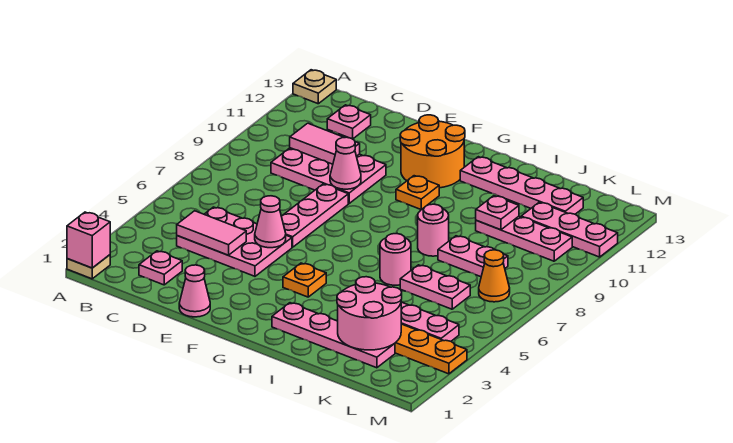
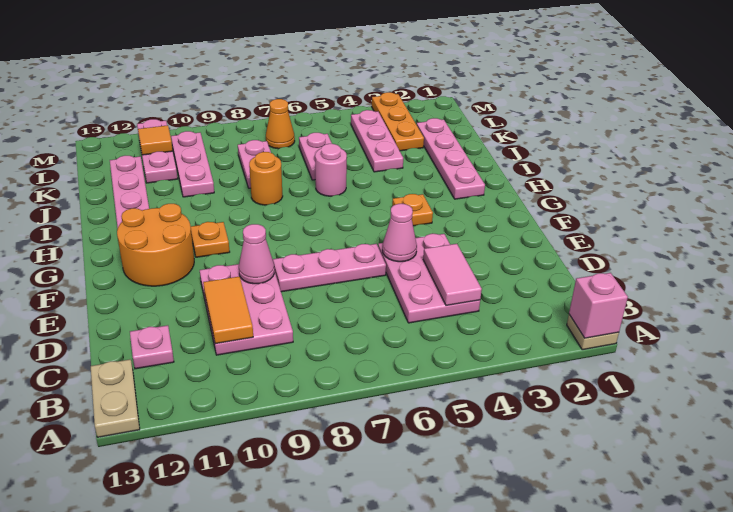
tan 1x1 plate [293,70,336,104] -> tan 1x2 plate [91,359,140,437]
pink 1x1 plate [139,251,182,285] -> none
pink 1x2 tile [290,123,360,164] -> orange 1x2 tile [203,276,253,344]
pink 1x1 cone [179,265,210,317] -> none
pink 1x1 round brick [418,204,449,256] -> orange 1x1 round brick [249,152,283,205]
pink 2x2 round brick [337,277,402,350] -> none
pink 1x1 plate [476,196,519,230] -> none
none -> orange 1x1 tile [138,125,173,155]

